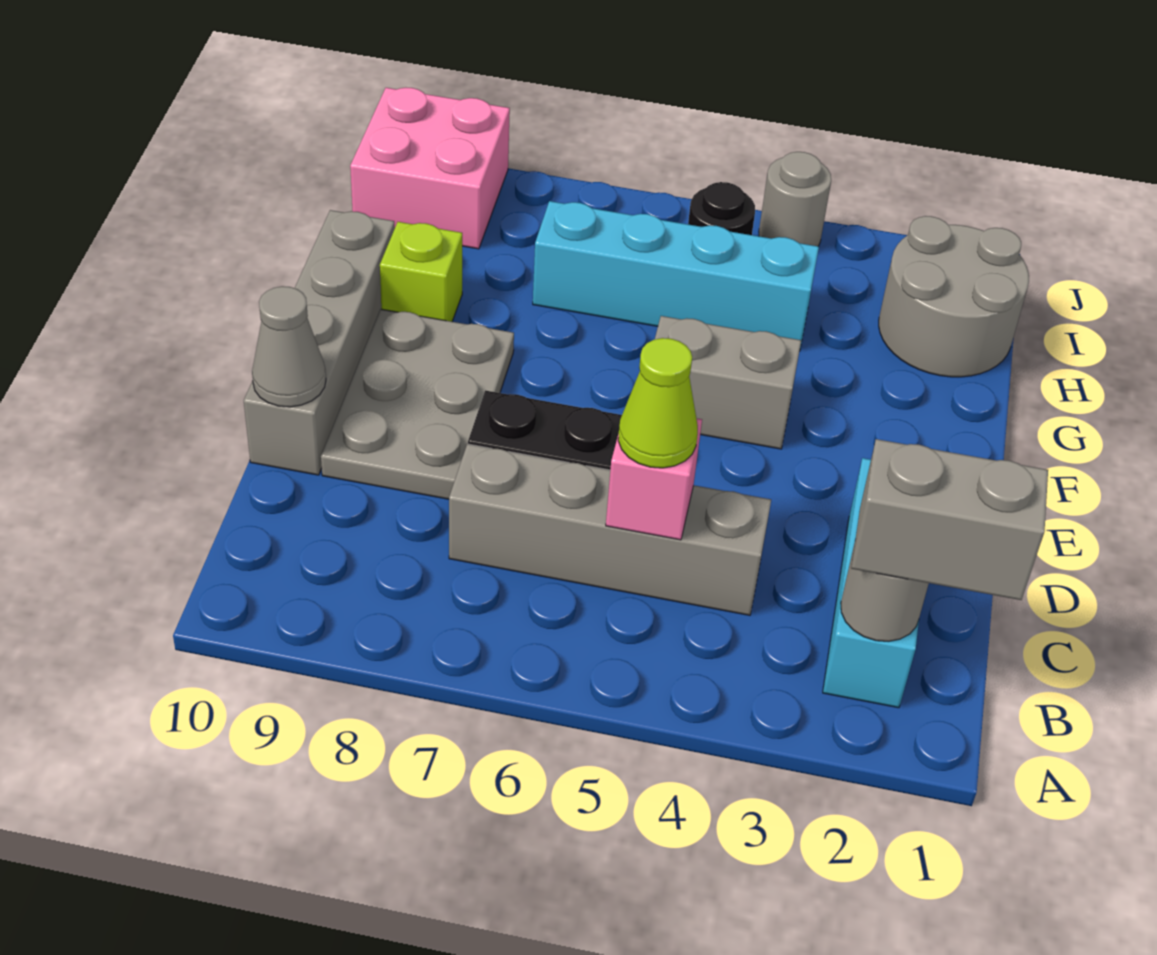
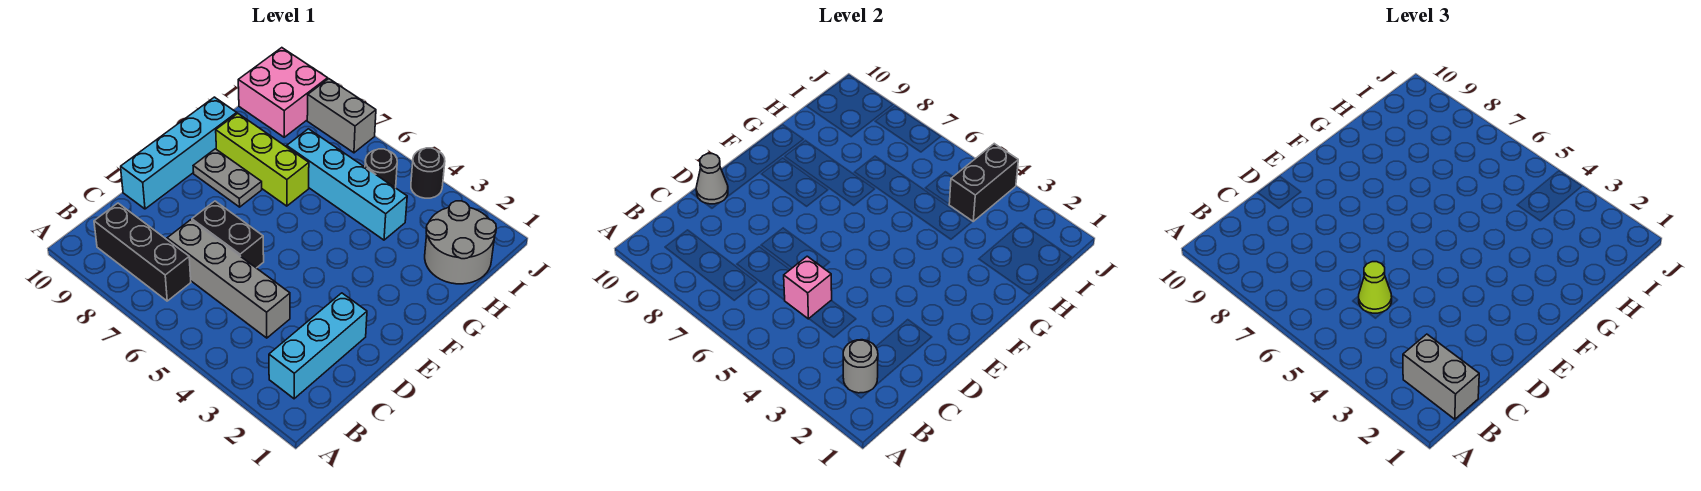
none -> black 1x3 brick [94,203,191,301]
grey 2x3 plate [321,309,514,499] -> grey 1x2 plate [193,149,262,207]
grey 1x4 brick [244,210,395,475] -> cyan 1x4 brick [121,97,237,209]
grey 1x2 brick [655,316,801,449] -> grey 1x2 brick moved to [307,79,376,153]
lime 1x1 brick [380,222,462,322] -> lime 1x3 brick [216,113,309,206]
none -> black 1x2 brick [949,144,1018,221]
grey 1x1 round brick [759,152,831,246] -> black 1x1 round brick [411,148,445,198]

